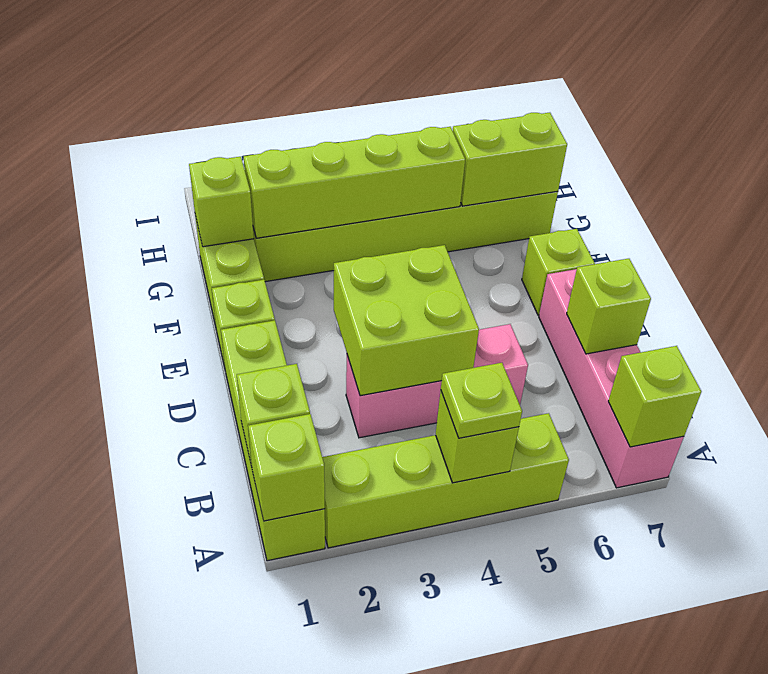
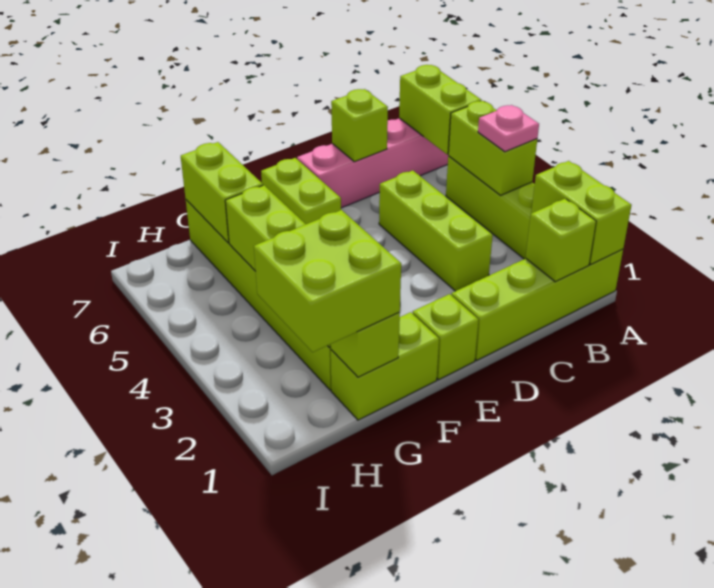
lime 1x1 brick [248,414,325,521] -> lime 1x2 brick [531,161,631,264]
lime 1x1 brick [436,391,519,483] -> lime 1x2 brick [448,101,537,196]
lime 1x1 plate [441,363,522,438] -> pink 1x1 plate [478,105,539,152]
lime 1x1 brick [608,346,701,447] -> lime 1x2 brick [399,65,482,154]
pink 1x3 brick [346,324,528,438] -> lime 1x3 brick [379,170,493,291]
lime 2x2 brick [334,245,479,396] -> lime 2x2 brick moved to [254,210,401,352]
lime 1x1 brick [522,229,595,315] -> lime 1x2 brick [261,158,341,224]

